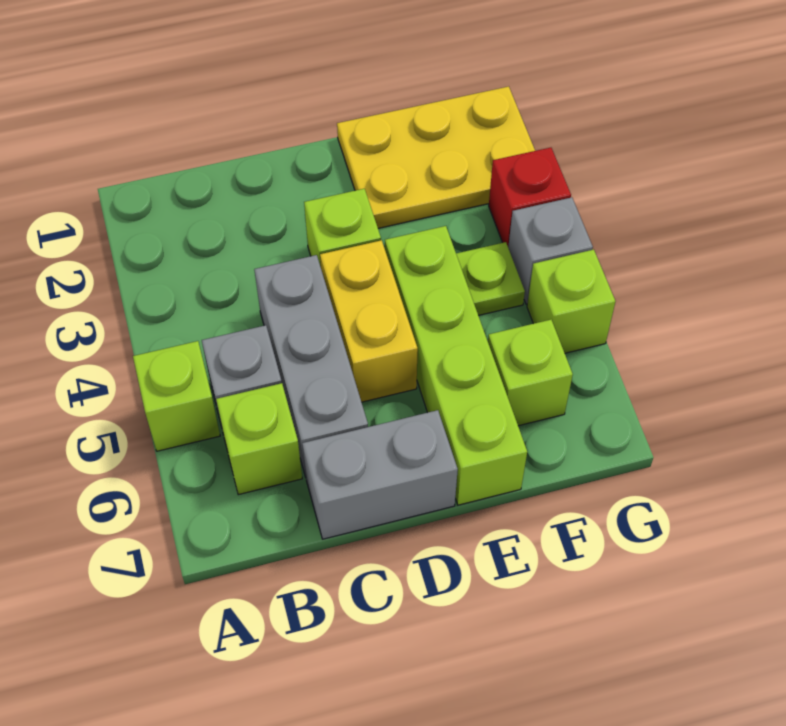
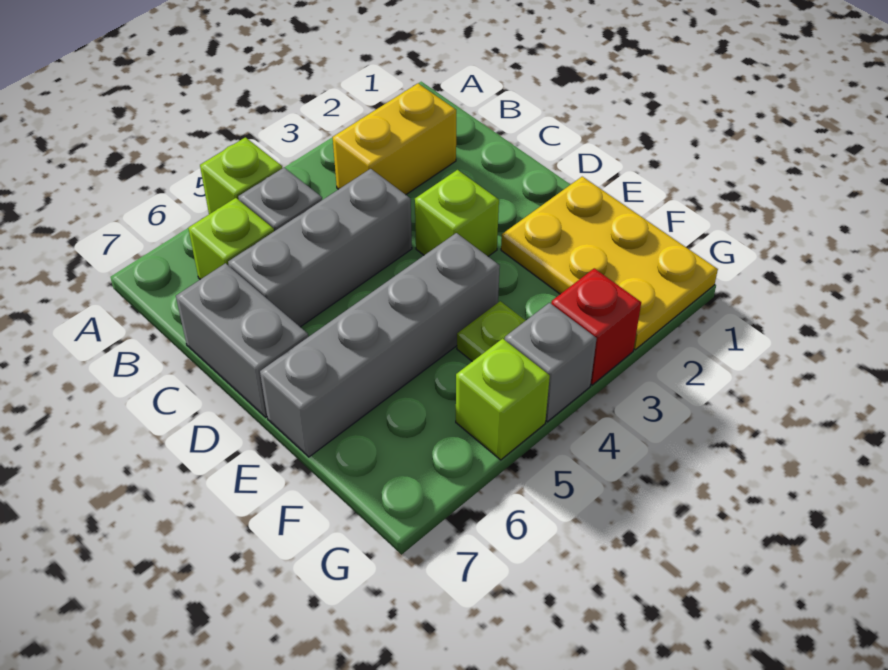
yellow 1x2 brick [320,240,418,402] -> yellow 1x2 brick moved to [333,84,456,195]
lime 1x4 brick [385,226,527,505] -> grey 1x4 brick [260,233,500,457]
lime 1x1 brick [488,320,573,426] -> none

